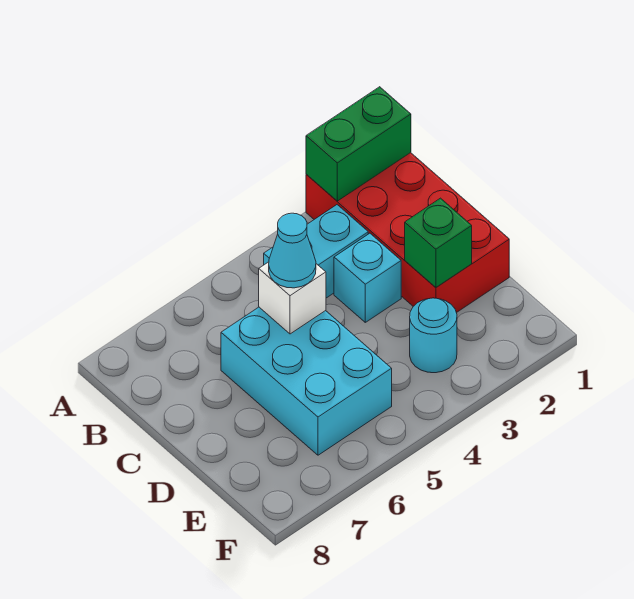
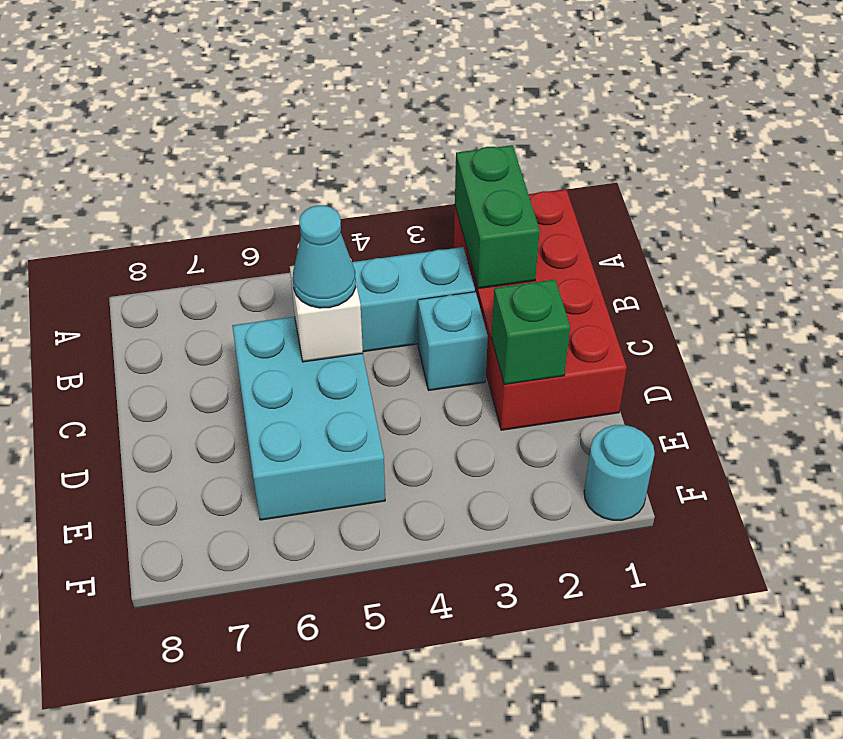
green 1x2 brick [306,87,411,201] -> green 1x2 brick turned to [455,145,540,289]
cyan 1x1 round brick [410,298,457,373] -> cyan 1x1 round brick moved to [584,425,655,520]

